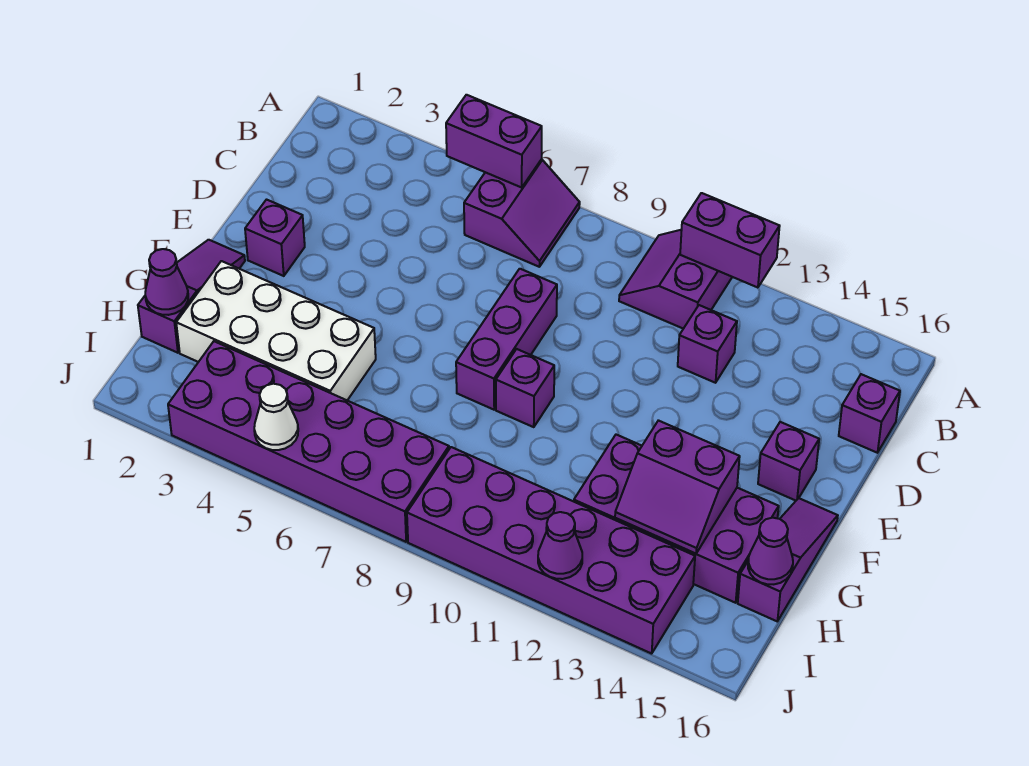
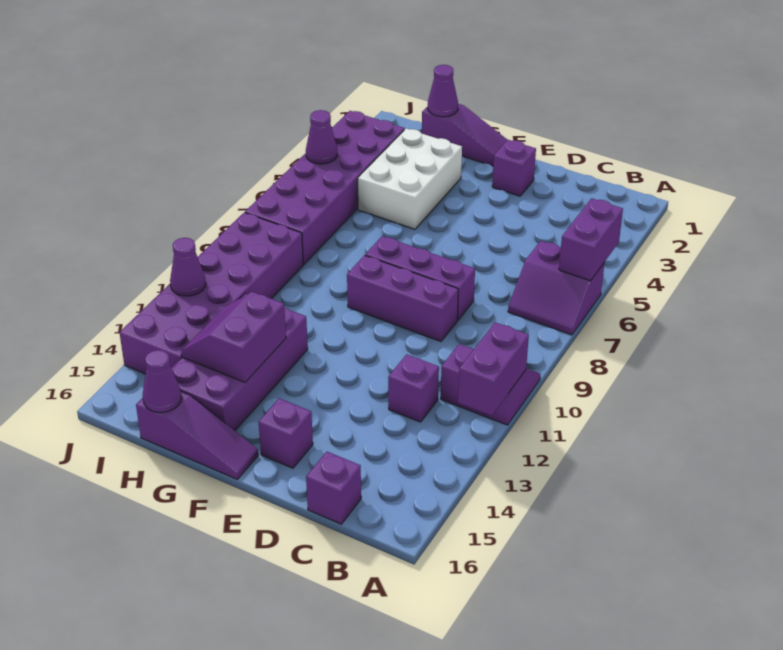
purple 1x1 brick [496,349,554,427] -> purple 1x3 brick [347,255,458,341]
white 2x4 brick [176,261,376,400] -> white 2x3 brick [358,129,462,229]
white 1x1 cone [254,384,298,450] -> purple 1x1 cone [306,110,337,164]

